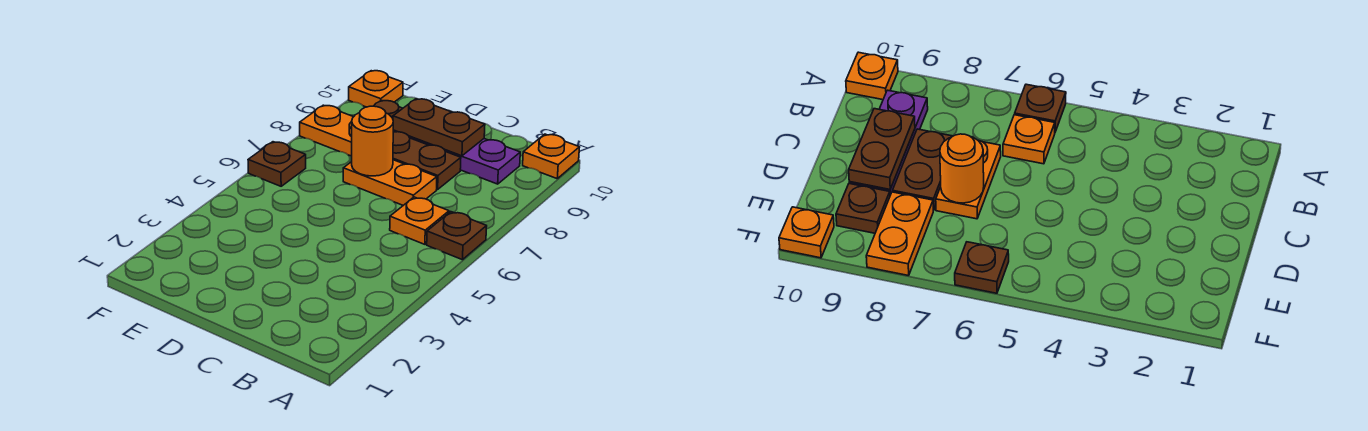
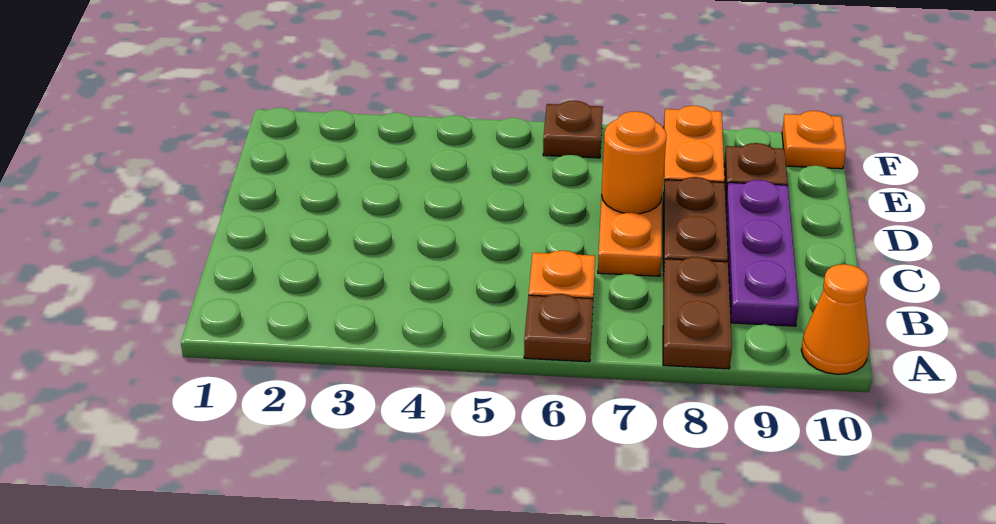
orange 1x1 plate [523,134,580,178] -> orange 1x1 cone [801,264,869,374]
brown 1x2 plate [393,99,485,156] -> brown 1x2 plate moved to [663,257,732,369]

